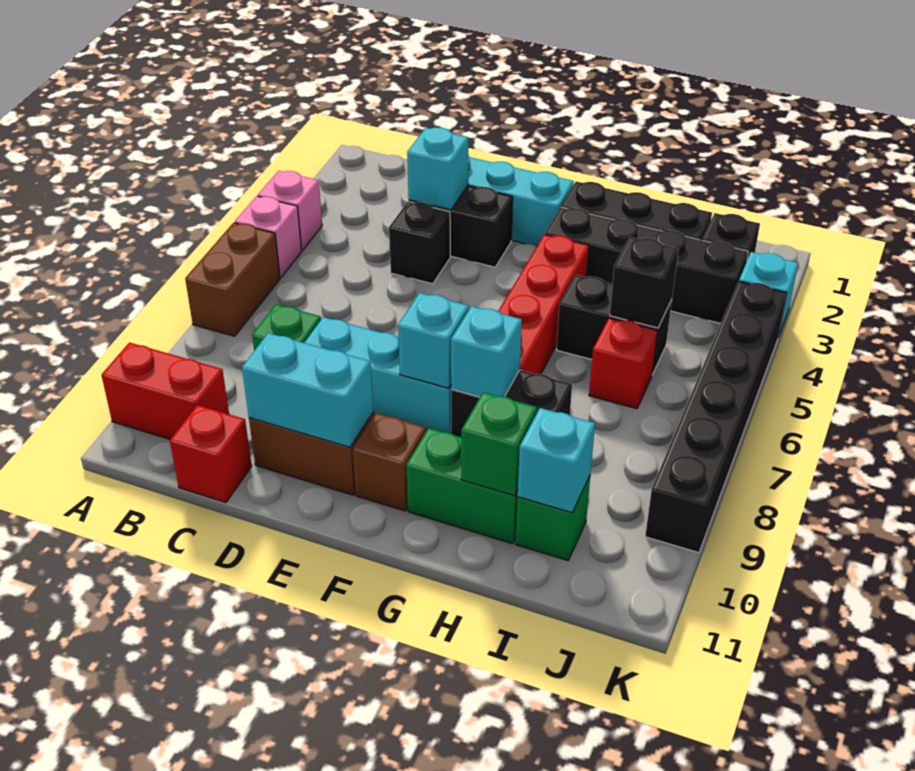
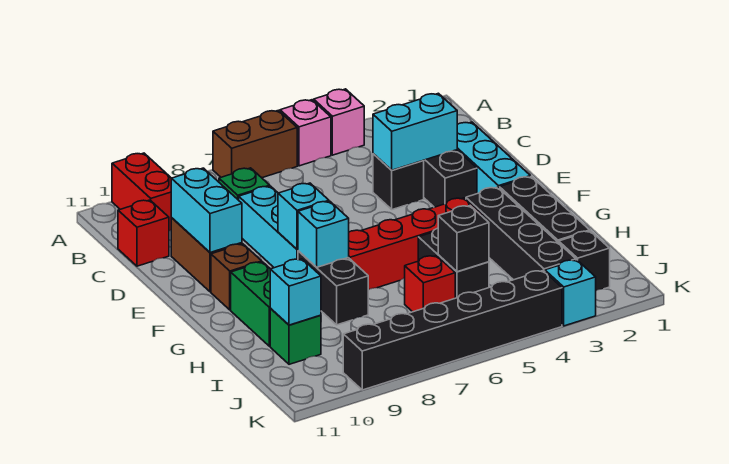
cyan 1x1 brick [407,127,468,210] -> cyan 1x2 brick [373,93,457,170]
green 1x1 brick [461,392,537,496] -> none

